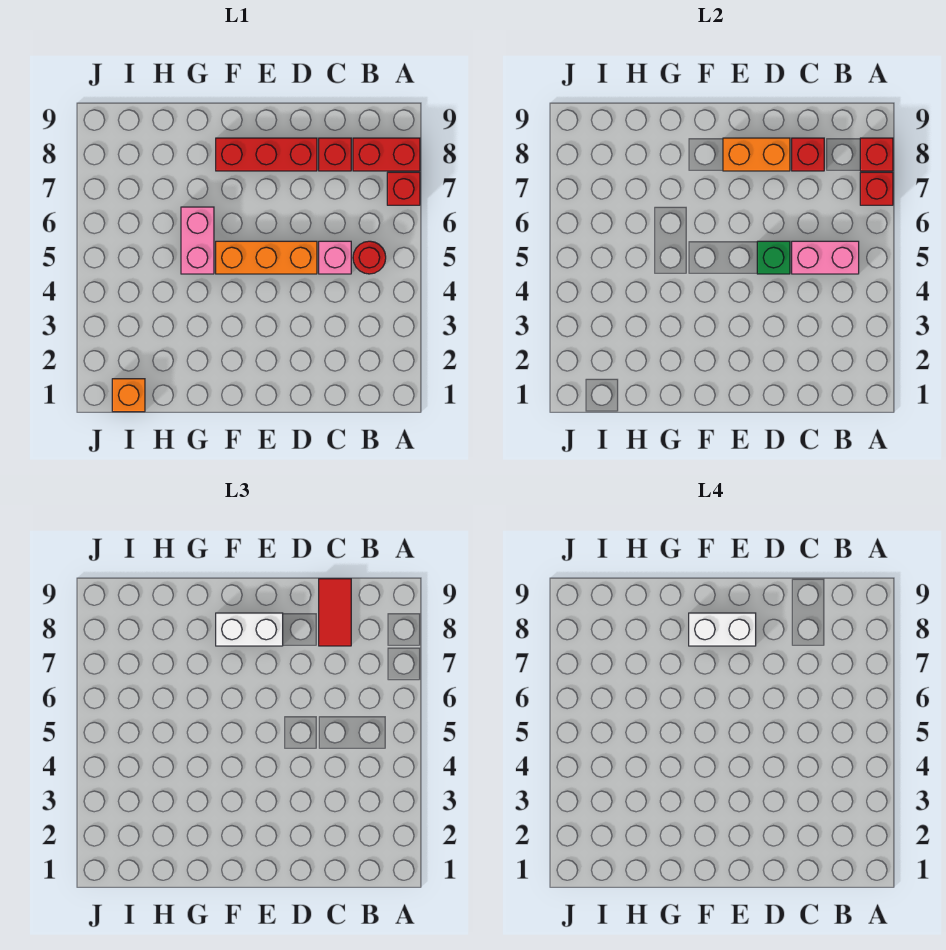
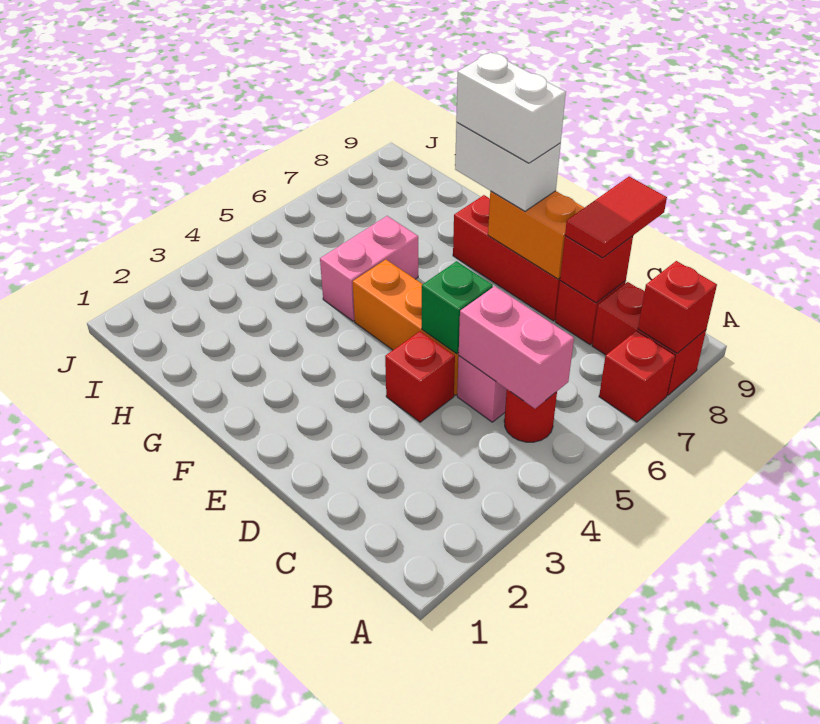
red 1x1 brick [860,172,893,205] -> red 1x1 brick moved to [385,331,455,422]
orange 1x1 brick [112,379,145,412] -> none

